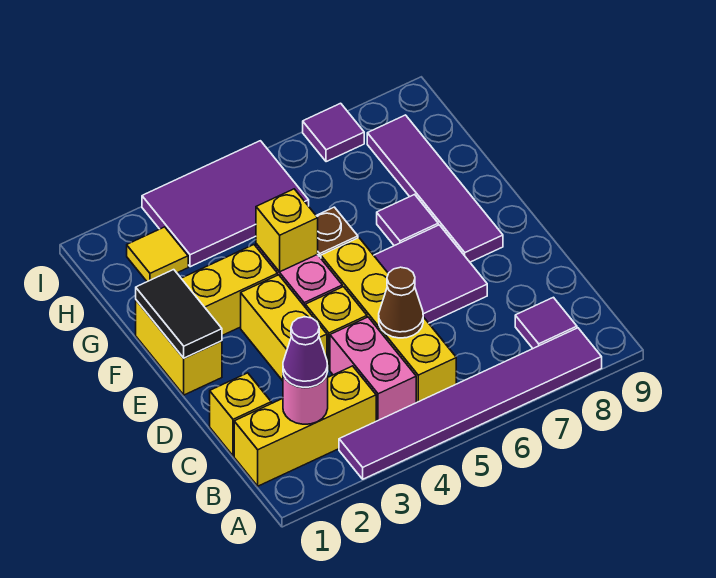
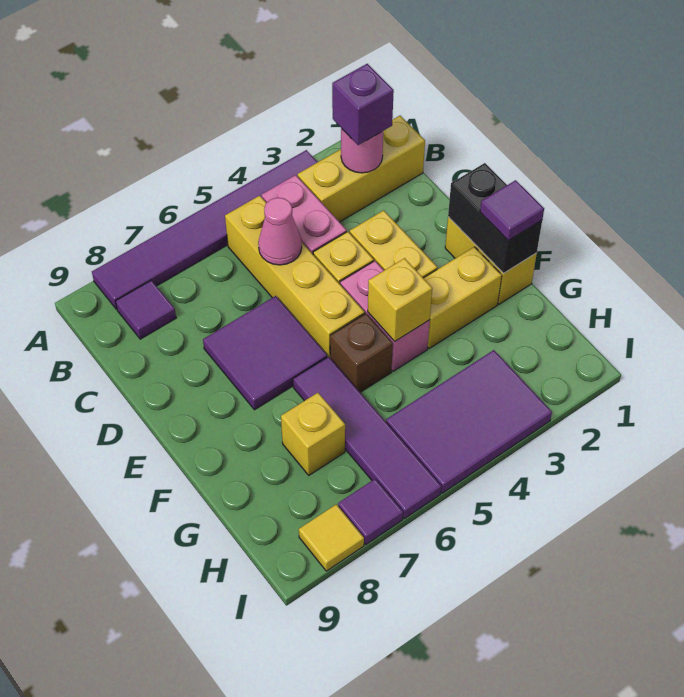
purple 1x1 cone [283,317,328,388] -> purple 1x1 brick [332,64,394,145]
yellow 1x1 brick [210,373,271,456] -> yellow 1x1 brick moved to [281,393,345,475]
brown 1x1 cone [379,267,423,338] -> pink 1x1 cone [258,198,302,265]
black 1x2 tile [136,270,222,358] -> black 1x2 brick [448,163,542,273]
purple 1x4 tile [367,115,503,262] -> purple 1x4 tile moved to [293,357,441,519]
purple 1x1 tile [377,194,438,246] -> purple 1x1 tile moved to [480,180,544,240]
yellow 1x1 tile [127,227,188,282] -> yellow 1x1 tile moved to [299,504,364,571]

